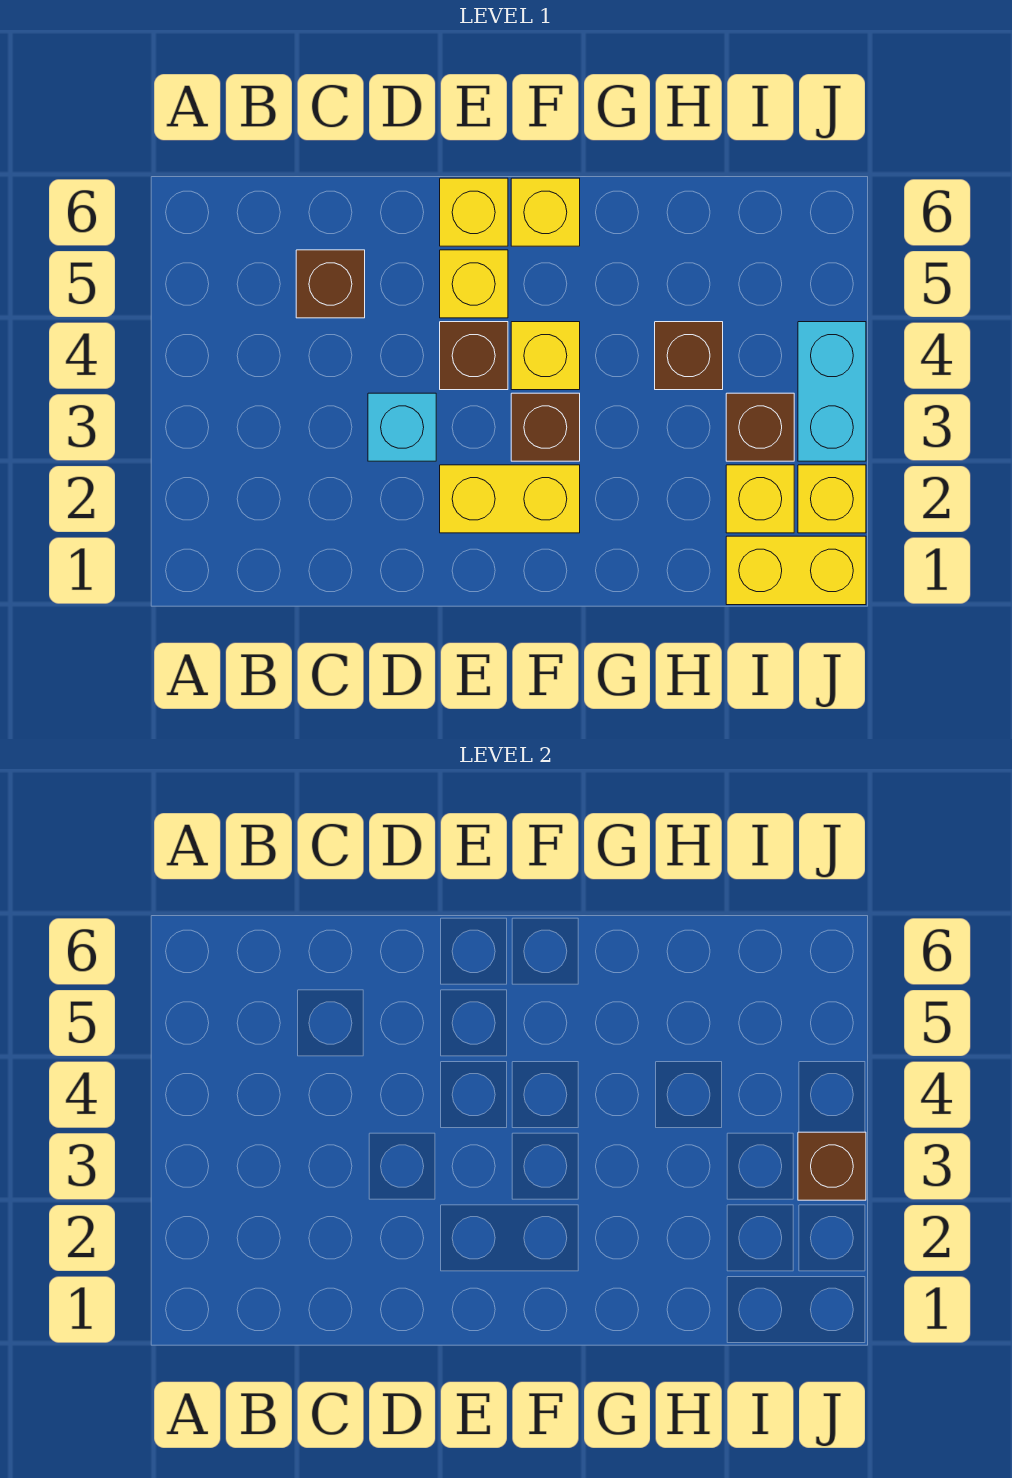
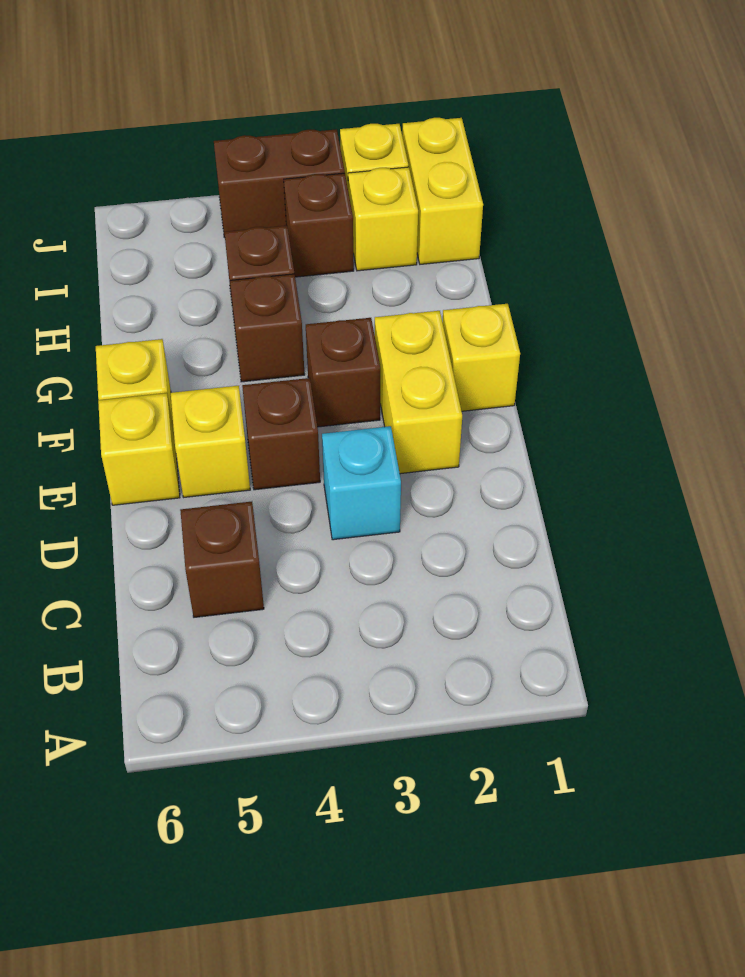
yellow 1x1 brick [511,322,580,390] -> yellow 1x1 brick moved to [442,304,520,411]
cyan 1x2 brick [798,322,866,461] -> brown 1x2 brick [214,129,345,238]
brown 1x1 brick [798,1132,866,1200] -> brown 1x1 brick moved to [230,274,305,382]

